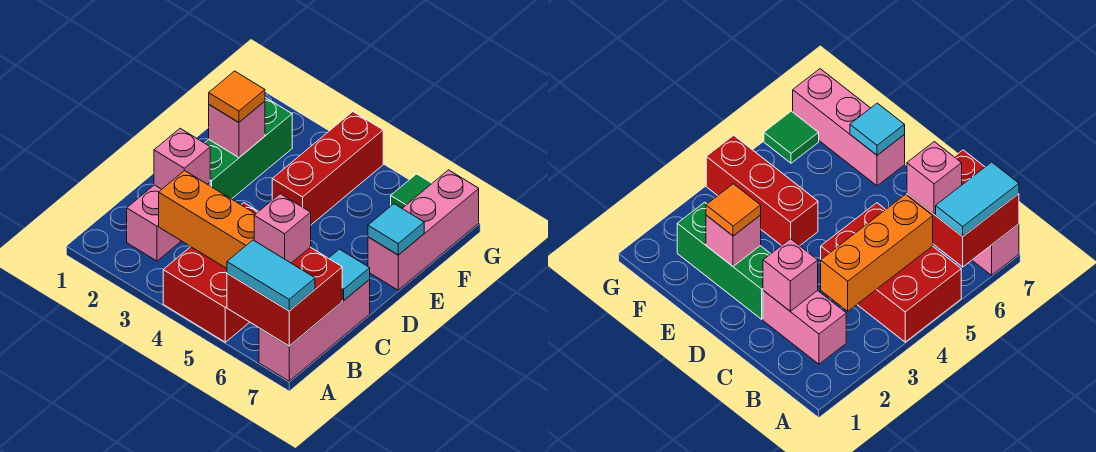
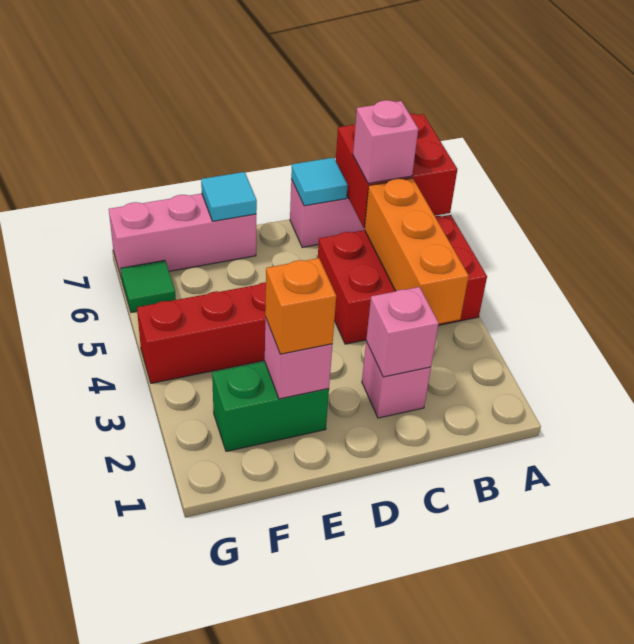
cyan 1x2 tile [227,240,315,311] -> none
pink 1x2 brick [127,182,210,261] -> pink 1x1 brick [362,341,431,418]
green 1x3 brick [205,97,292,199] -> green 1x2 brick [212,362,329,451]
orange 1x1 tile [209,71,265,122] -> orange 1x1 brick [265,258,336,354]

